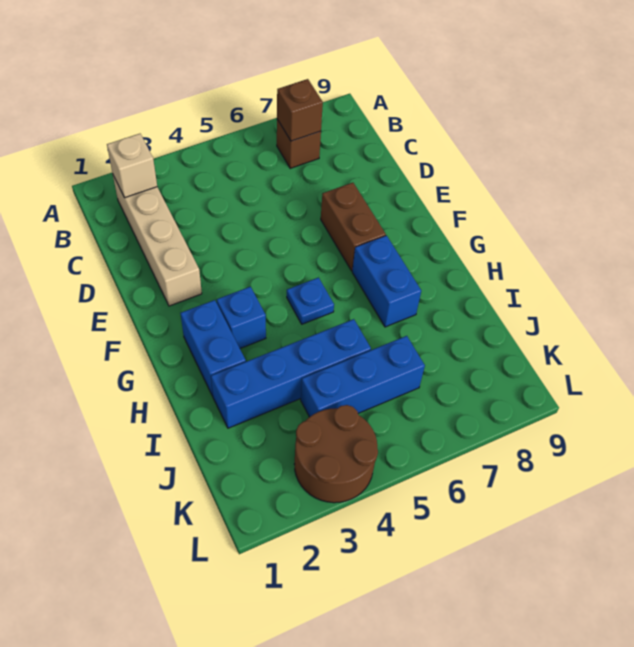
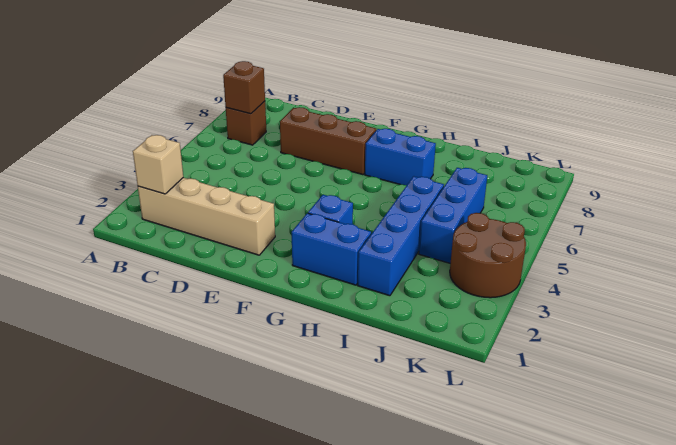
brown 1x2 brick [321,183,386,271] -> brown 1x3 brick [280,107,376,175]
blue 1x1 plate [287,278,334,324] -> none

